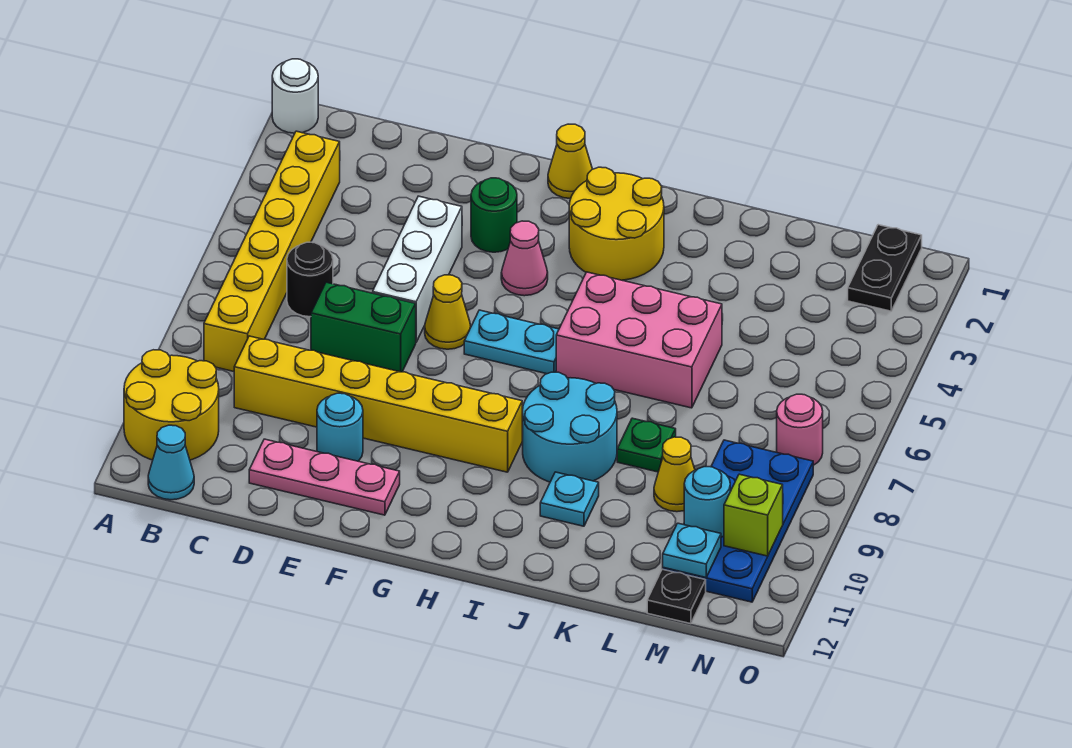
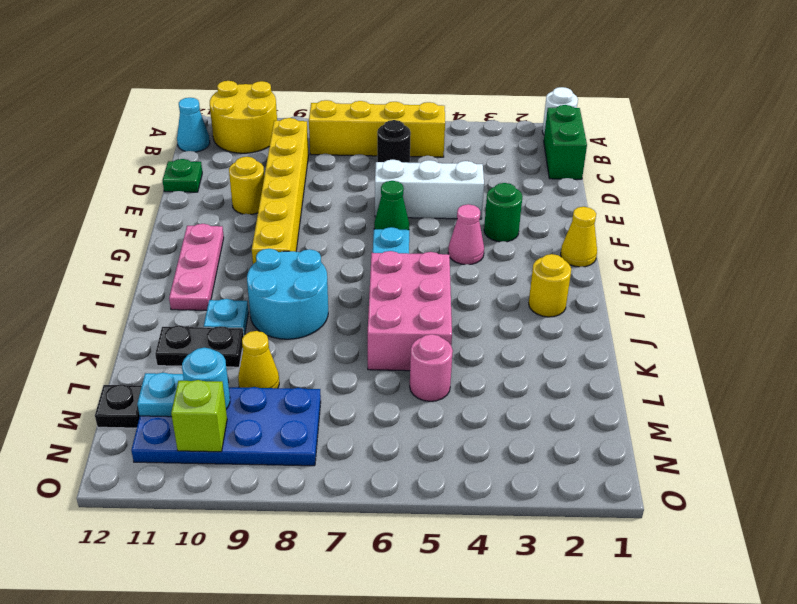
yellow 1x6 brick [204,131,340,371] -> yellow 1x4 brick [309,100,445,157]
green 1x2 brick [311,282,416,372] -> green 1x2 brick moved to [544,105,587,179]
pink 1x3 plate [249,439,400,515] -> pink 1x3 plate moved to [169,224,224,310]
cyan 1x1 round brick [317,393,363,461] -> yellow 1x1 round brick [229,157,264,214]
yellow 1x1 cone [425,275,471,349] -> green 1x1 cone [374,181,409,230]
yellow 2x2 round brick [569,167,664,280] -> yellow 1x1 round brick [529,254,571,317]
green 1x1 plate [617,418,676,472] -> green 1x1 plate moved to [163,159,202,192]
black 1x2 plate [848,225,922,311] -> black 1x2 plate moved to [155,325,244,367]
pink 1x1 round brick [777,394,823,465] -> pink 1x1 round brick moved to [410,334,453,401]

